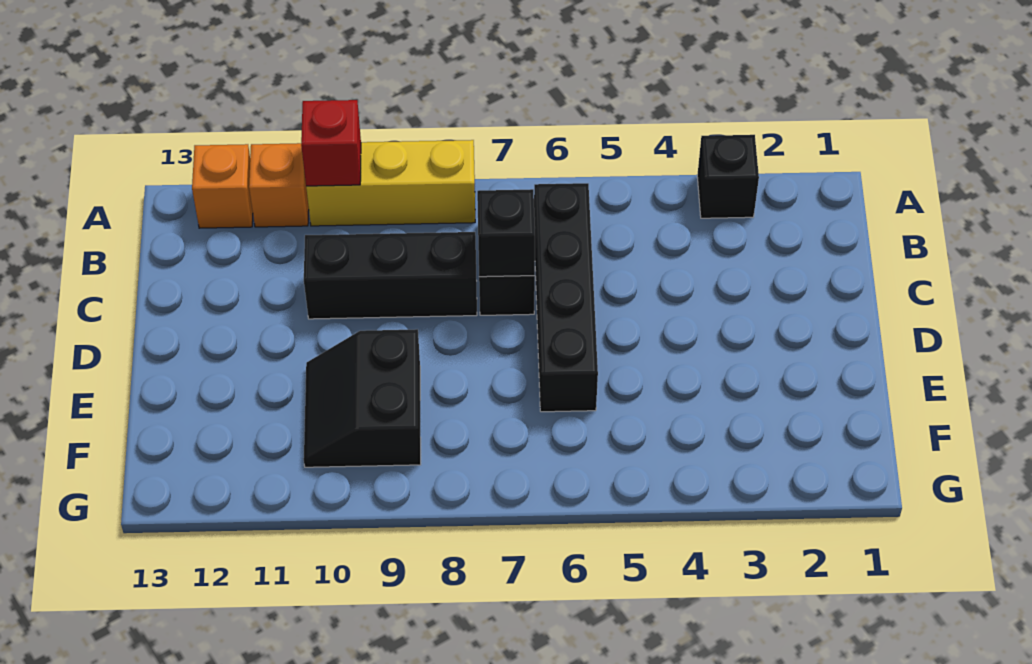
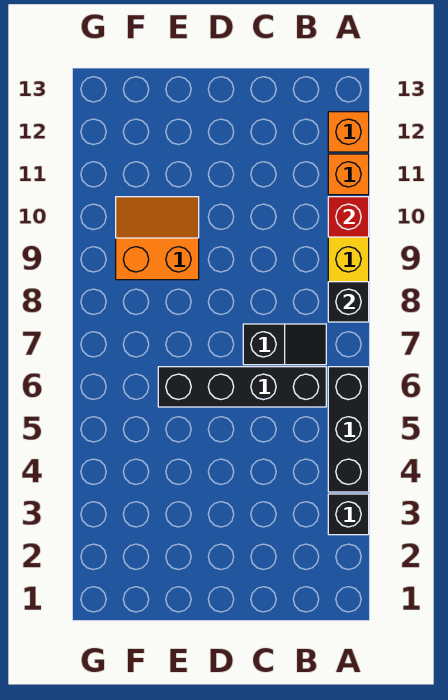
black 1x1 brick [477,189,535,277] -> black 1x1 brick moved to [328,282,369,322]
black 1x3 brick [304,232,477,319] -> black 1x3 brick moved to [328,367,369,492]
black 2x2 slope [304,329,421,467] -> orange 2x2 slope [116,197,199,280]

